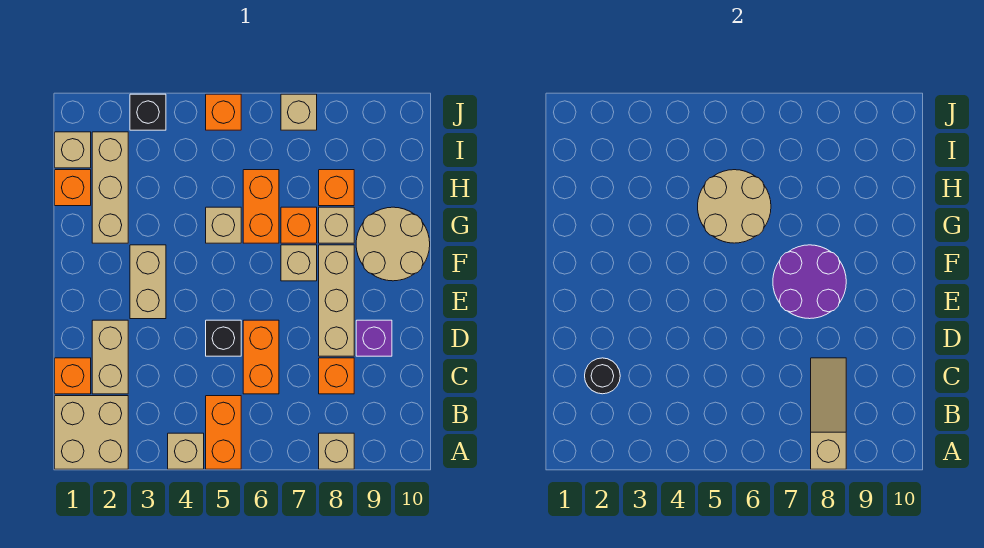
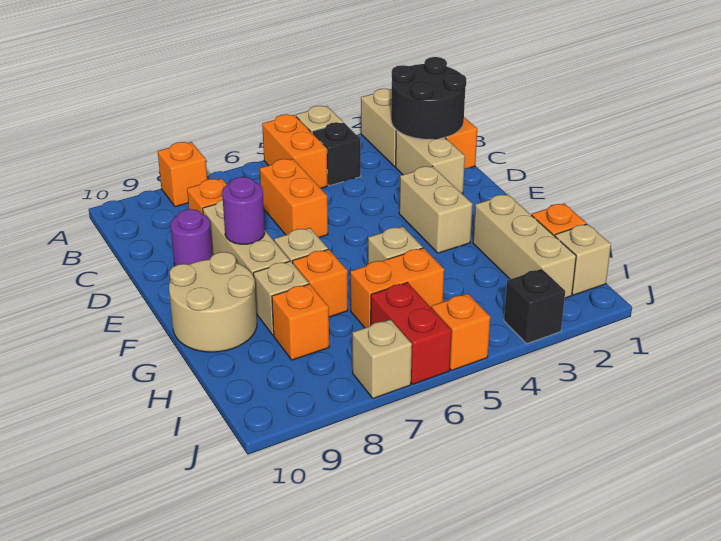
tan 1x1 brick [319,433,354,469] -> orange 1x1 brick [158,142,207,207]
tan 1x3 slope [811,358,846,469] -> none
black 1x1 round brick [585,358,620,394] -> black 2x2 round brick [391,57,466,139]
black 1x1 brick [206,320,241,356] -> black 1x1 brick moved to [312,122,361,186]
purple 1x1 brick [356,320,392,356] -> purple 1x1 round brick [170,209,212,266]
purple 2x2 round brick [773,245,846,319] -> purple 1x1 round brick [222,177,265,244]
tan 2x2 round brick [698,170,771,243] -> none
orange 1x2 brick [243,170,279,243] -> orange 1x2 brick turned to [350,248,444,328]
none -> red 1x2 brick [371,283,452,384]

